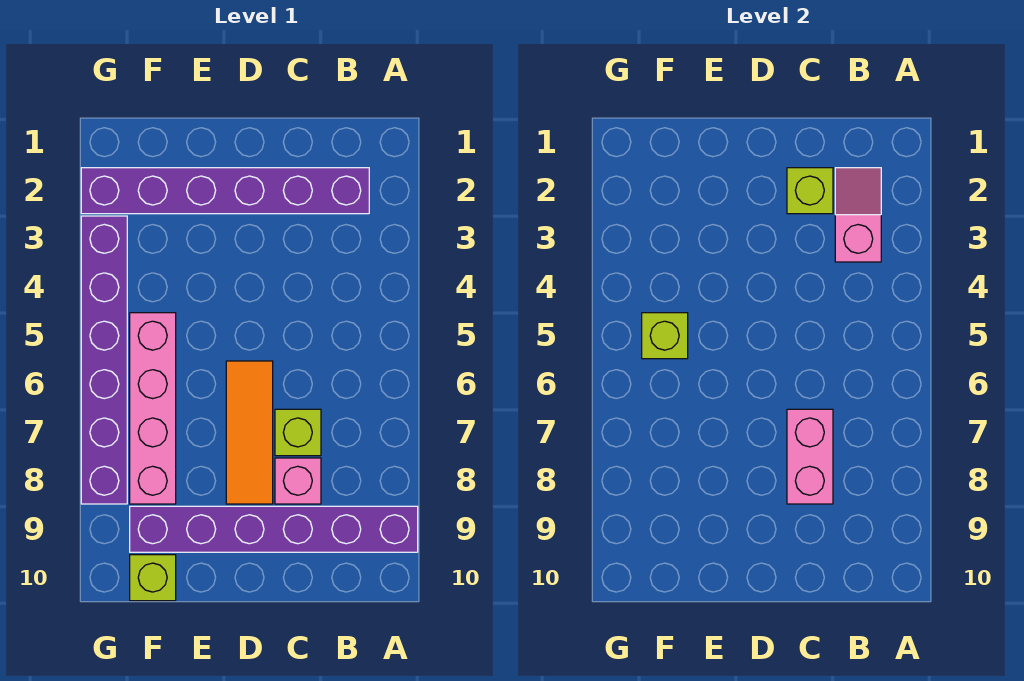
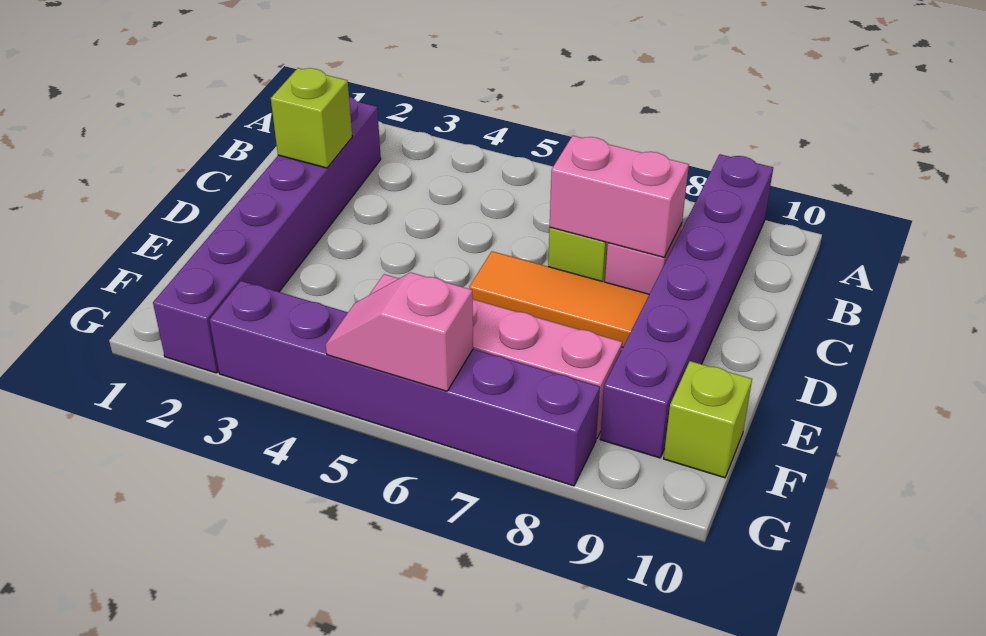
pink 1x2 slope [835,168,881,262] -> pink 1x2 slope moved to [326,272,473,391]
lime 1x1 brick [642,313,688,359] -> none

